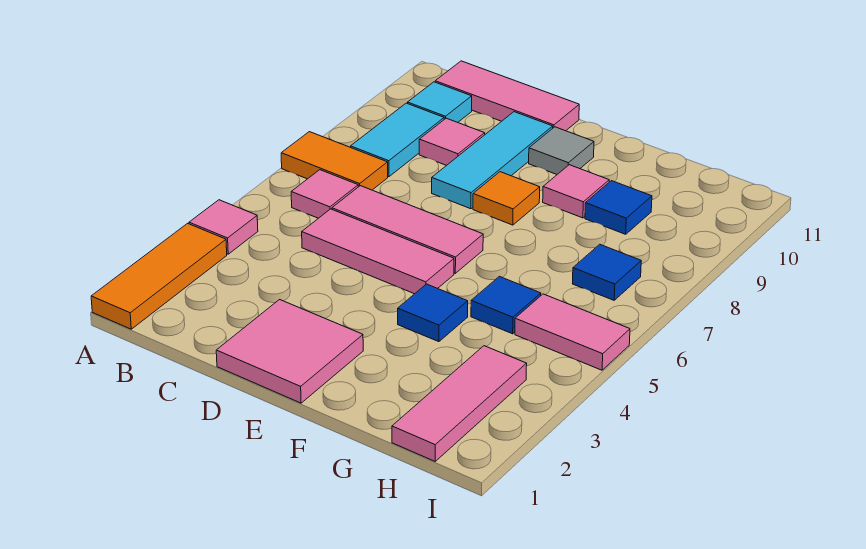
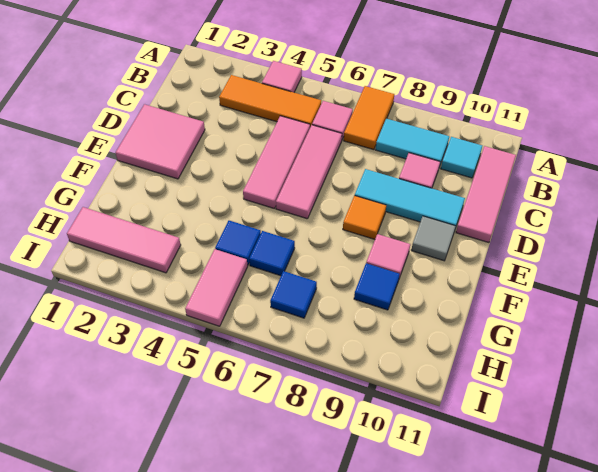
orange 1x3 tile [91,223,227,329] -> orange 1x3 tile moved to [219,75,321,127]
blue 1x1 tile [398,284,468,342] -> blue 1x1 tile moved to [249,231,295,276]

